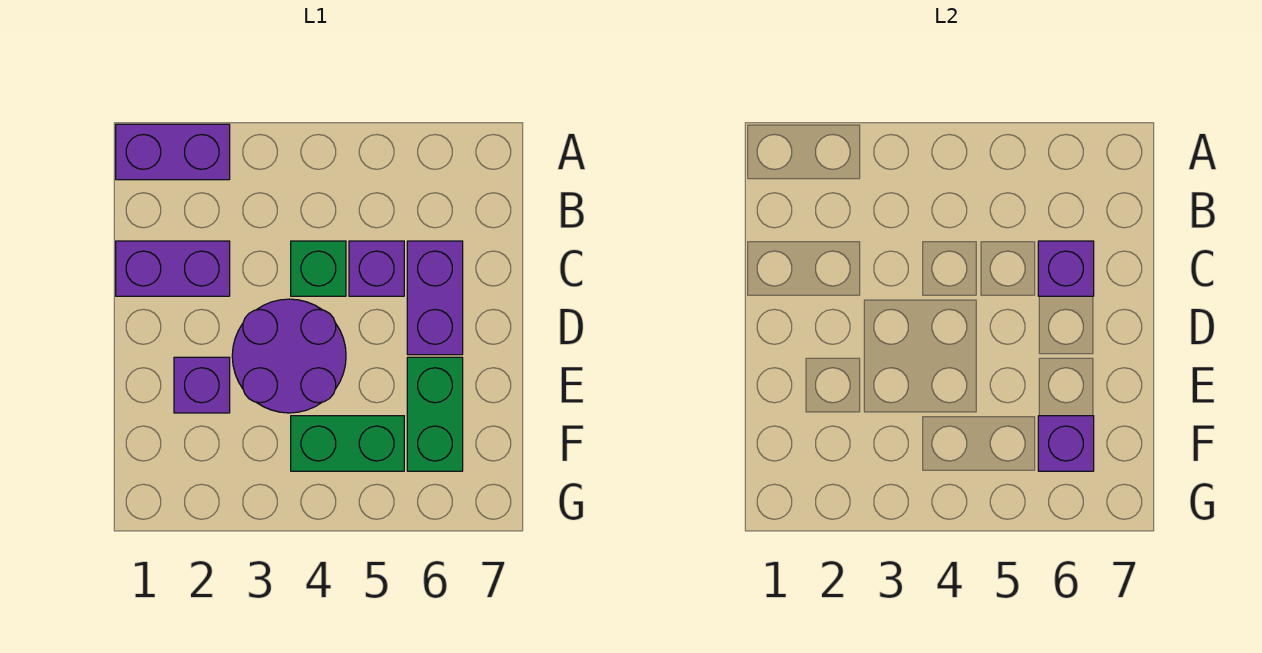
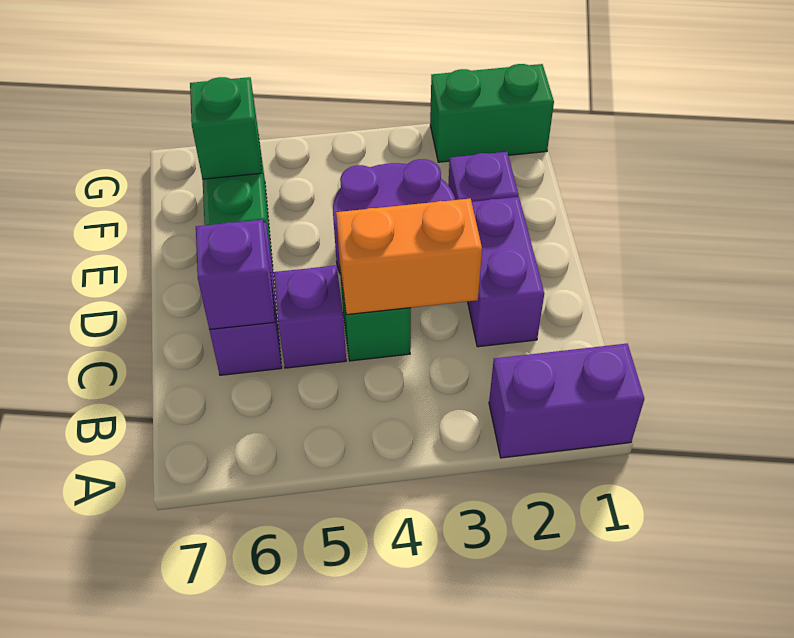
purple 1x2 brick [116,241,230,296] -> purple 1x2 brick turned to [468,197,544,347]
none -> orange 1x2 brick [336,198,482,315]
green 1x2 brick [291,416,404,471] -> green 1x2 brick moved to [430,64,554,162]
purple 1x1 brick [1038,416,1094,471] -> green 1x1 brick [190,77,262,179]

